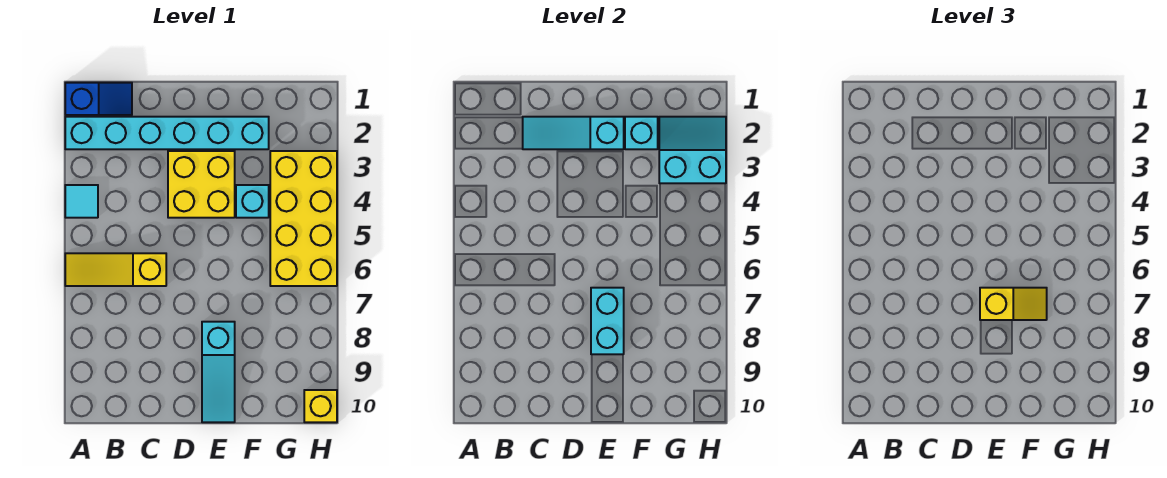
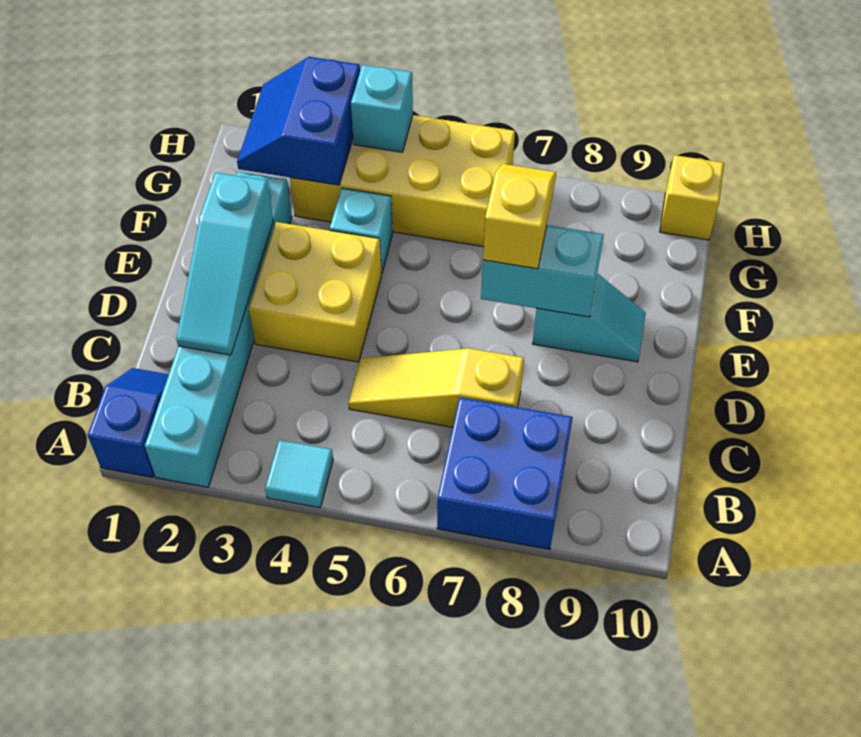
yellow 1x3 slope [65,253,166,286] -> yellow 1x3 slope turned to [349,348,524,427]
none -> blue 2x2 brick [437,397,573,549]
cyan 1x3 slope [202,322,235,422] -> cyan 1x2 slope [533,274,646,362]
cyan 1x1 brick [625,117,658,149] -> cyan 1x1 brick moved to [351,65,413,152]
cyan 2x2 slope [659,117,726,183] -> blue 2x2 slope [237,57,360,185]

